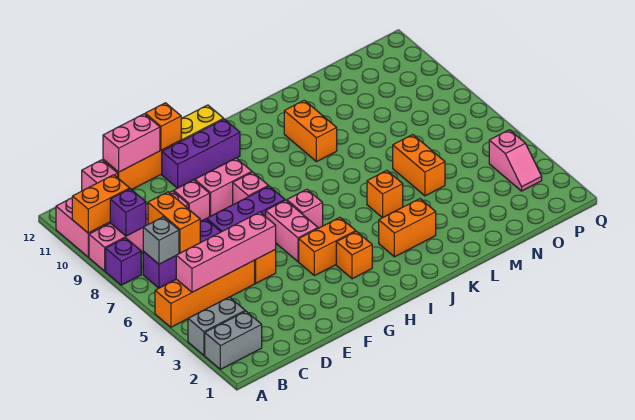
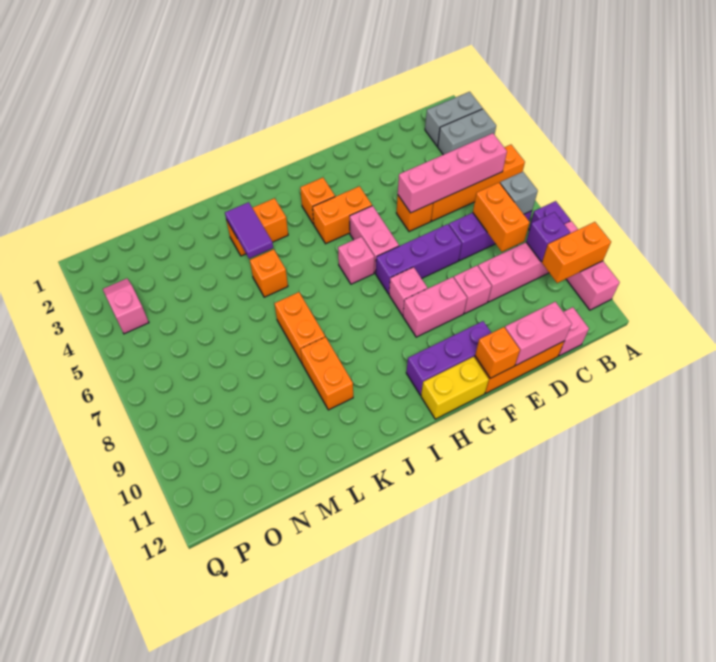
none -> purple 1x2 tile [225,202,273,259]
orange 1x2 brick [393,135,445,196] -> orange 1x2 brick moved to [274,292,325,363]

